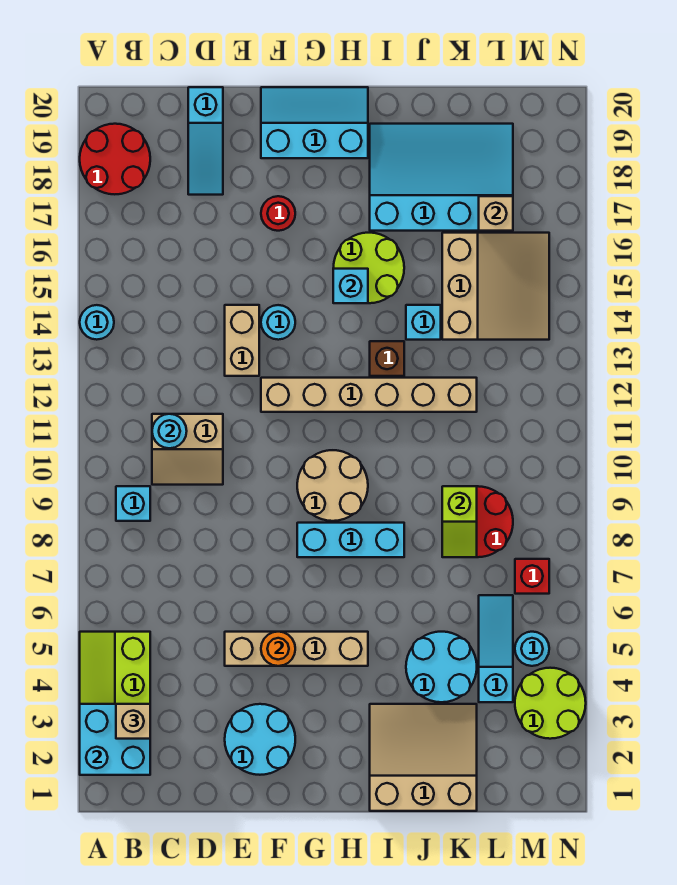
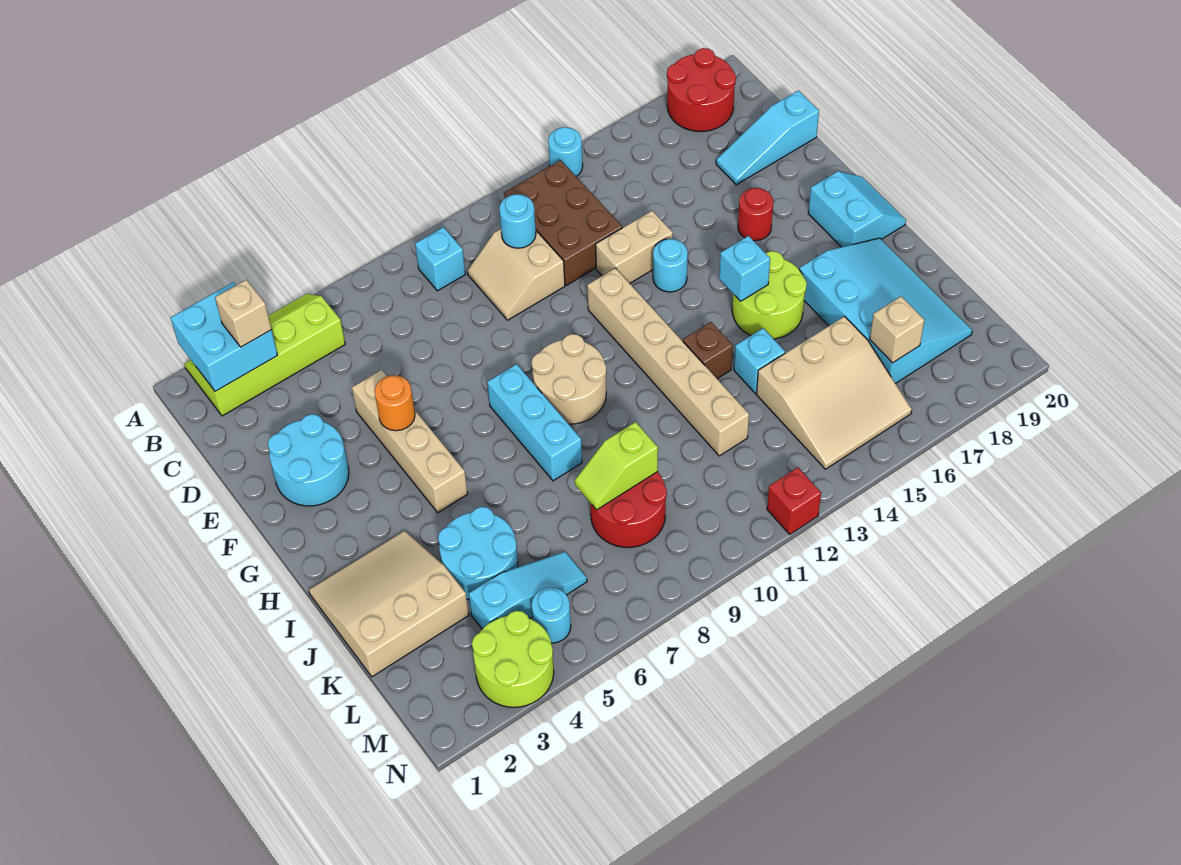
none -> brown 2x3 brick [504,160,622,285]
cyan 2x3 slope [261,87,368,158] -> cyan 2x2 slope [808,171,906,247]
tan 3x3 slope [370,704,477,811] -> tan 3x3 slope turned to [309,531,469,677]
red 1x1 brick [515,559,549,594] -> red 1x1 brick moved to [767,467,821,534]

